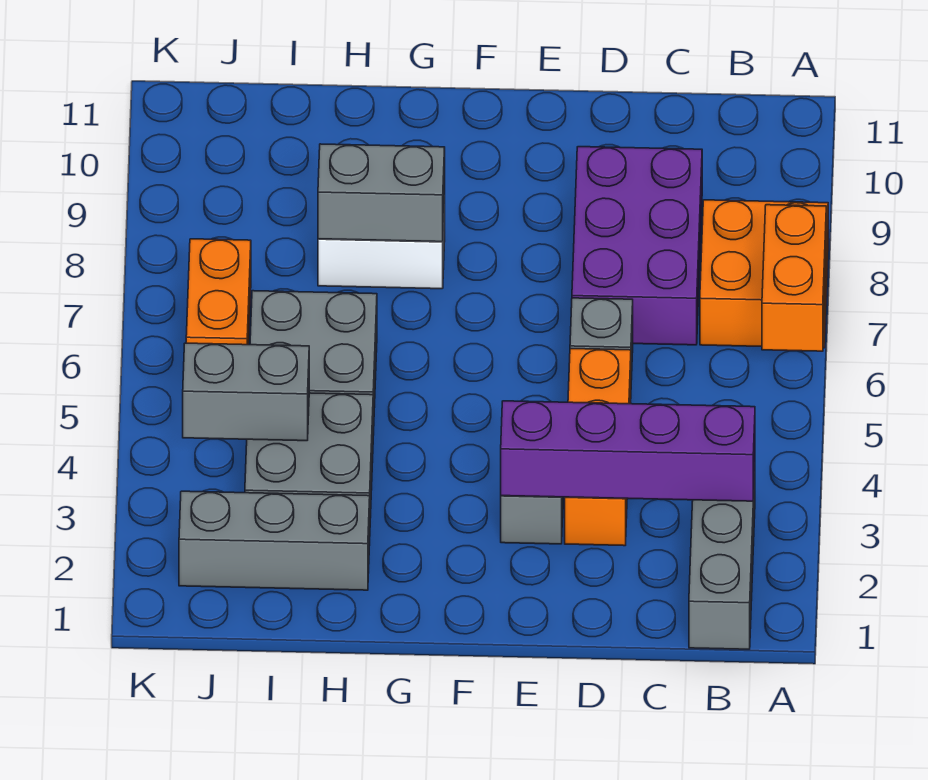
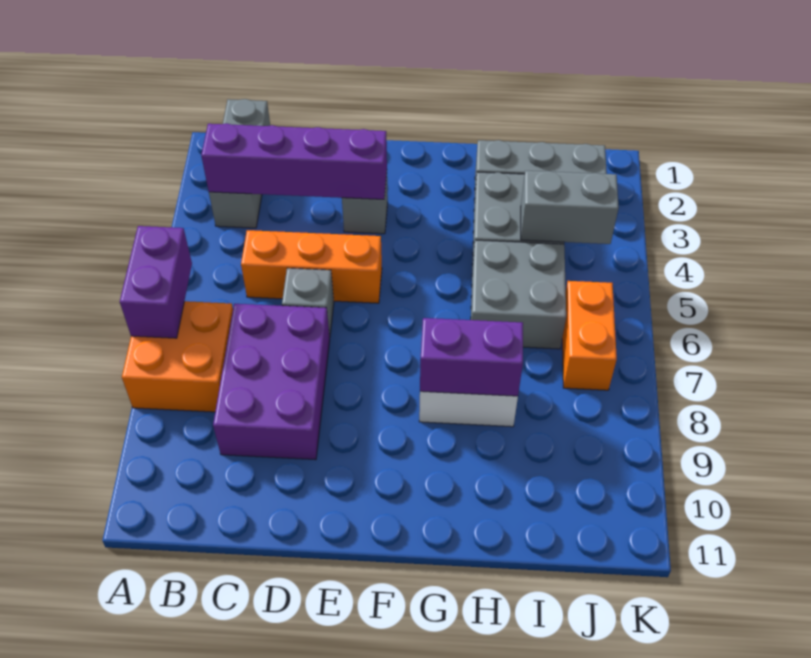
orange 1x2 brick [762,205,826,351] -> purple 1x2 brick [120,226,192,338]
orange 1x3 brick [565,349,631,546] -> orange 1x3 brick turned to [241,230,382,303]
grey 1x2 brick [318,144,445,242] -> purple 1x2 brick [420,318,523,396]

